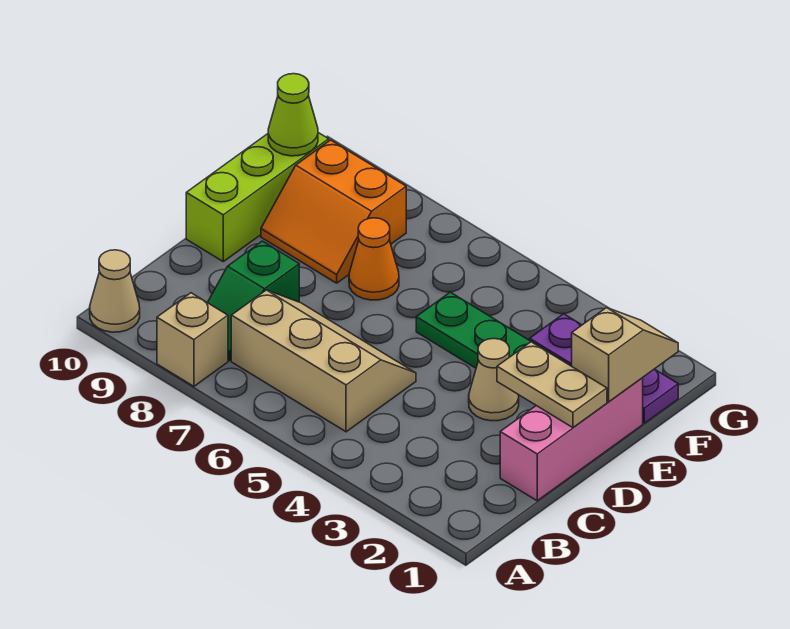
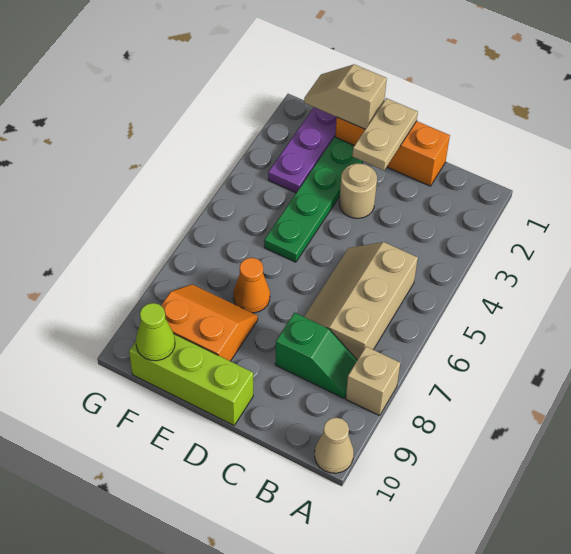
pink 1x3 brick [500,378,643,501] -> orange 1x3 brick [335,117,450,186]
tan 1x1 cone [469,339,519,421] -> tan 1x1 round brick [339,163,377,218]
orange 2x2 slope [261,140,406,283] -> orange 2x2 slope turned to [161,284,258,361]

